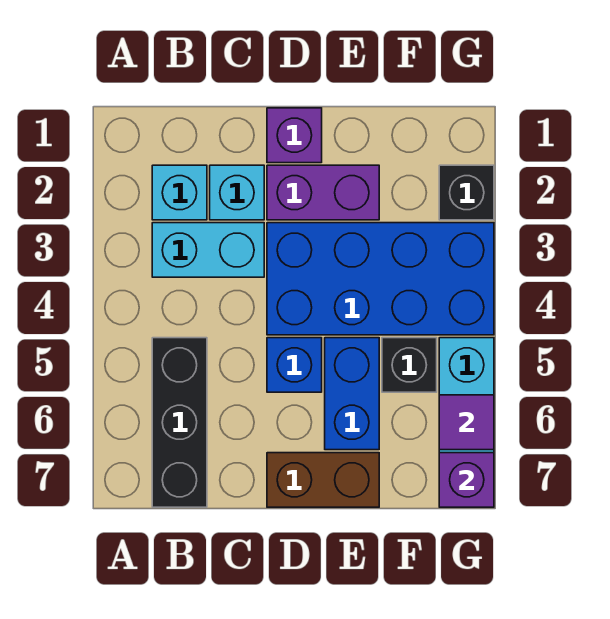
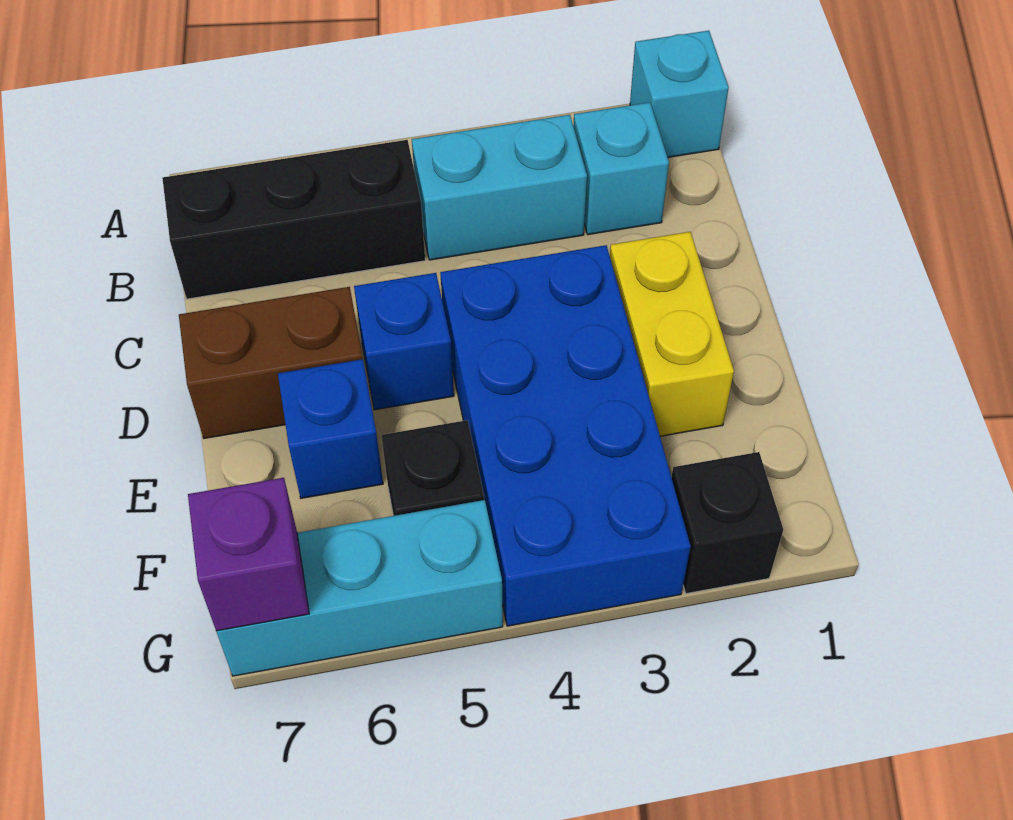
cyan 1x2 brick [152,223,264,277] -> cyan 1x2 brick turned to [412,115,587,260]
cyan 1x1 brick [210,165,264,220] -> cyan 1x1 brick moved to [630,31,729,157]
purple 1x1 brick [267,108,322,163] -> none
purple 1x2 brick [267,165,379,220] -> yellow 1x2 brick [610,232,734,436]
brown 1x2 brick [267,453,379,507] -> brown 1x2 brick turned to [179,287,363,438]
blue 1x2 brick [325,338,379,450] -> blue 1x1 brick [278,359,383,498]
purple 1x1 tile [439,395,494,450] -> none

